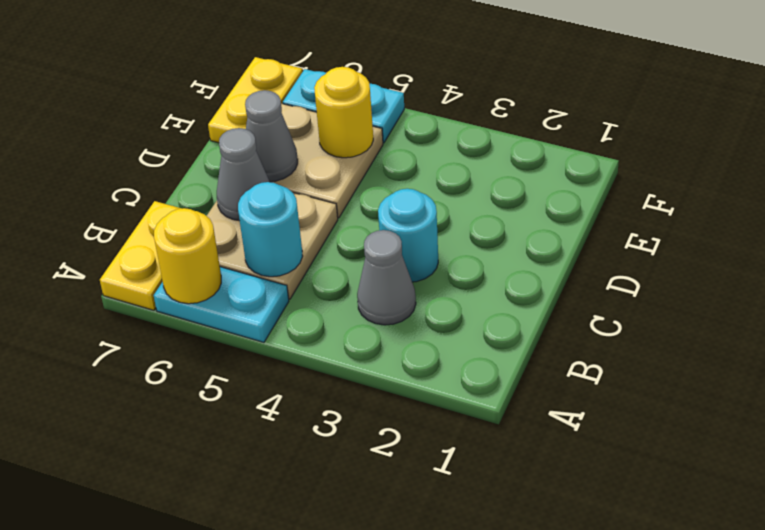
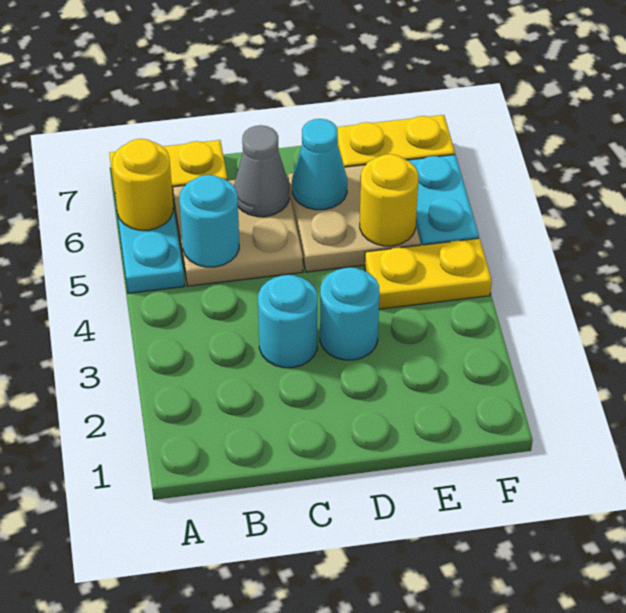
grey 1x1 cone [357,230,416,325] -> none
none -> cyan 1x1 round brick [320,267,380,360]
grey 1x1 cone [245,90,298,182] -> cyan 1x1 cone [292,119,347,210]
none -> yellow 1x2 plate [365,238,492,309]

